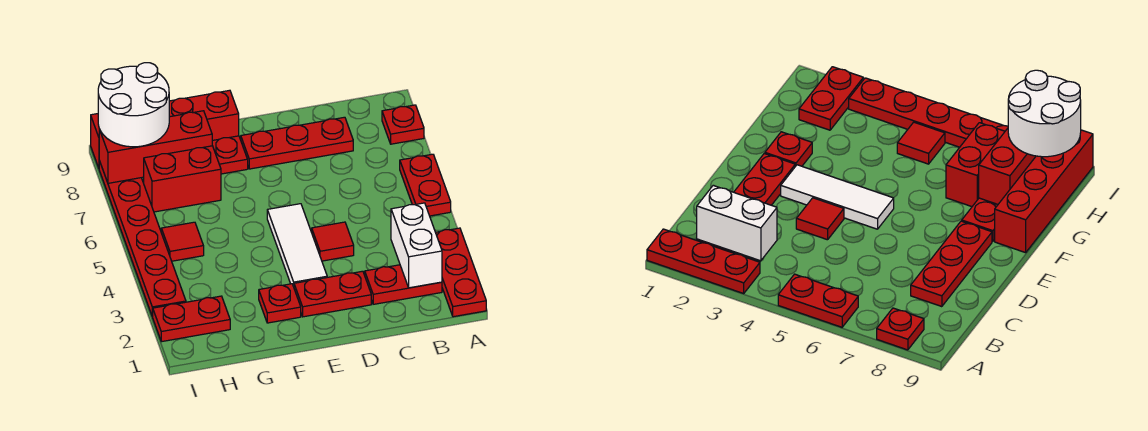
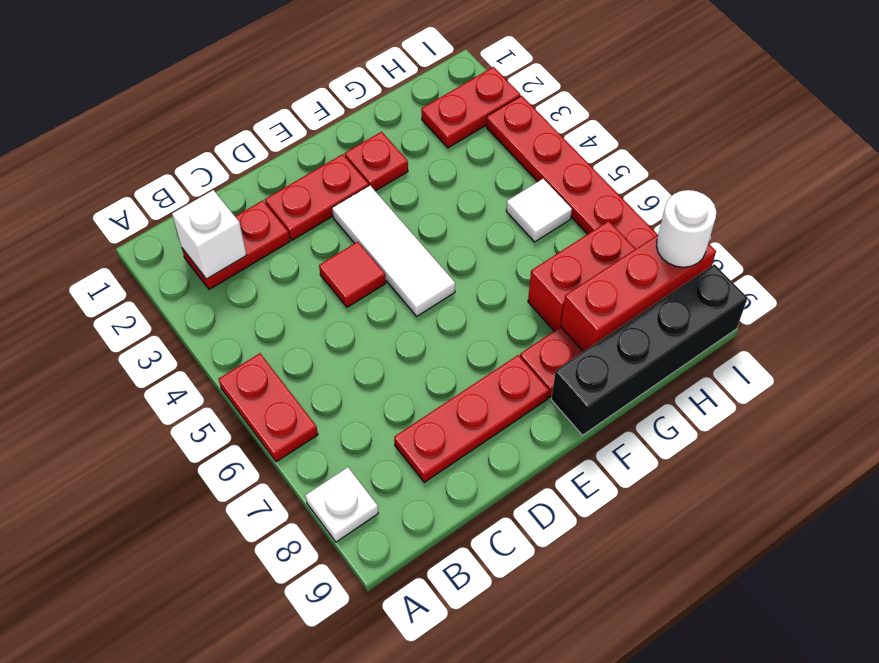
red 1x3 plate [436,228,486,317] -> none
red 1x1 plate [382,105,424,144] -> white 1x1 plate [305,467,378,542]
white 1x2 brick [391,203,442,288] -> white 1x1 brick [172,190,246,279]
red 1x4 brick [91,90,239,168] -> black 1x4 brick [551,264,748,435]
red 1x1 tile [161,222,204,261] -> white 1x1 tile [506,179,572,242]
white 2x2 round brick [98,63,169,147] -> white 1x1 round brick [657,190,716,267]

